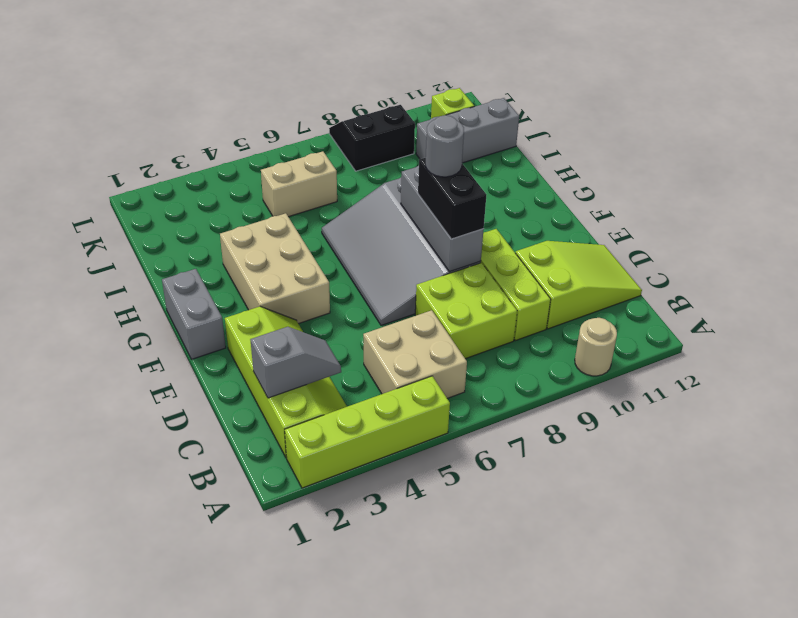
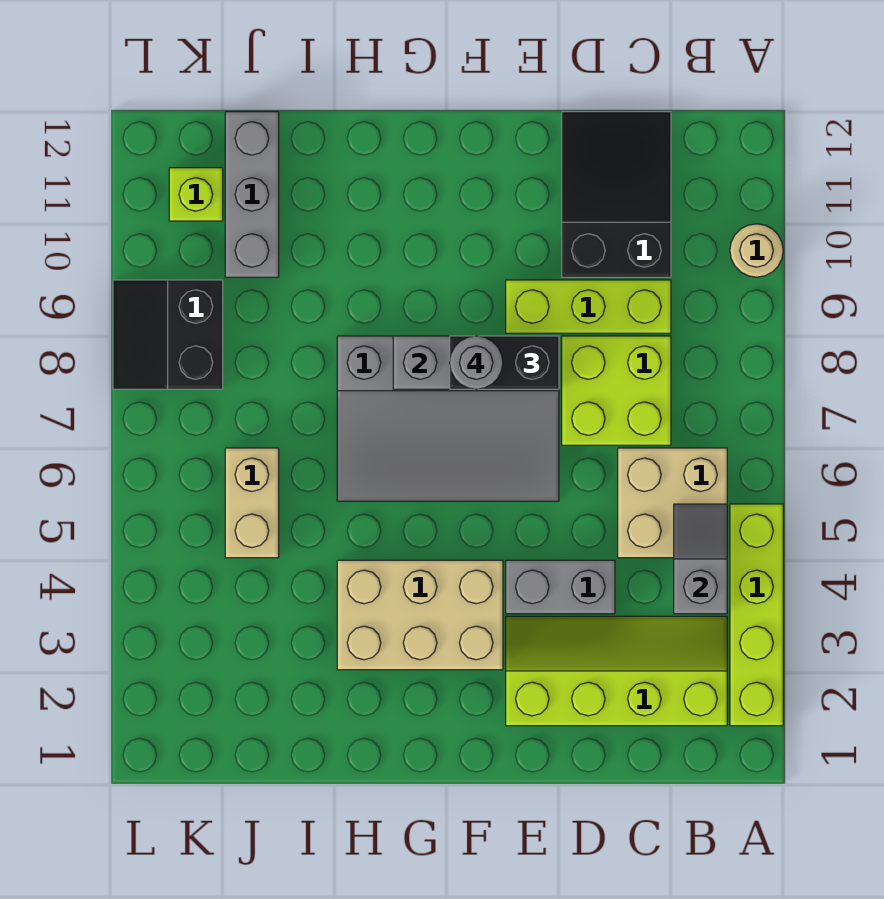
grey 1x2 slope [250,327,341,398] -> grey 1x2 slope moved to [674,504,727,614]
lime 2x3 slope [516,241,642,329] -> black 2x3 slope [562,112,671,277]
grey 1x2 brick [162,269,226,359] -> grey 1x2 brick moved to [506,560,615,614]

